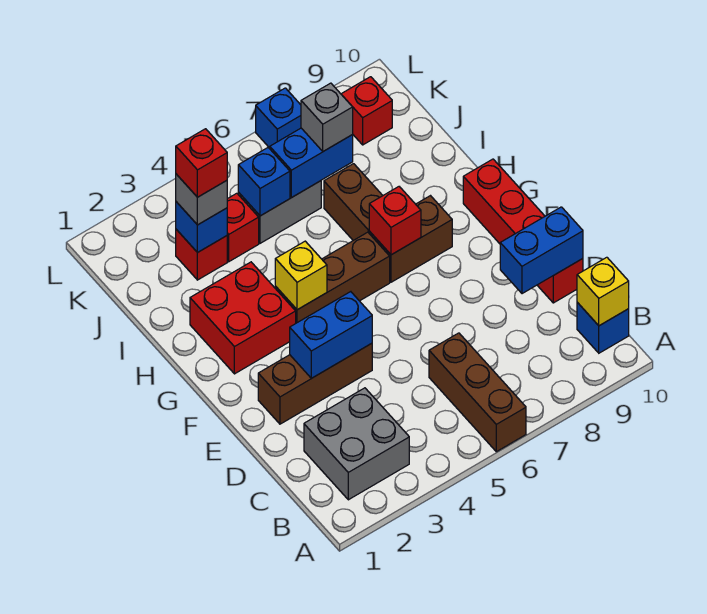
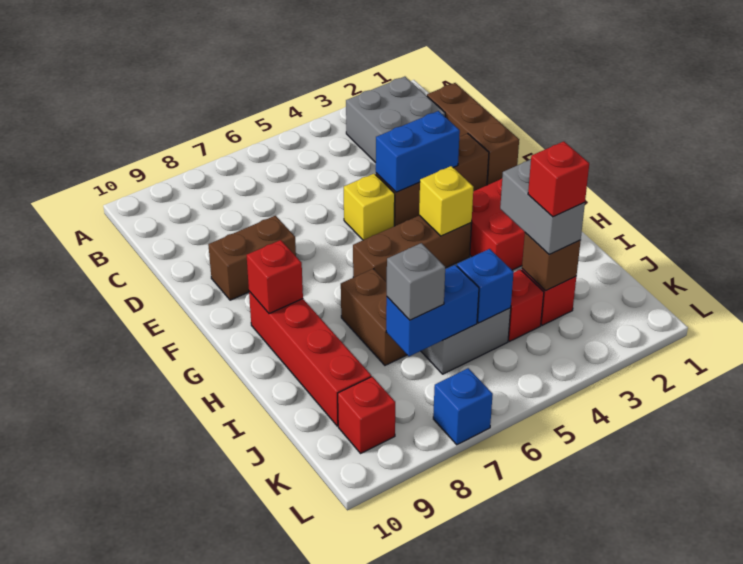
brown 1x3 brick [429,333,526,452] -> brown 1x3 brick moved to [427,83,519,185]
blue 1x1 brick [577,303,629,353] -> none
yellow 1x1 brick [577,257,629,326] -> yellow 1x1 brick moved to [344,174,395,240]
blue 1x2 brick [500,207,583,294] -> none
red 1x4 brick [463,159,583,303] -> red 1x4 brick moved to [249,291,371,426]
brown 1x2 brick [369,196,452,282] -> brown 1x2 brick moved to [208,216,296,300]
red 1x1 brick [369,187,421,255] -> red 1x1 brick moved to [247,240,303,314]
blue 1x1 brick [176,202,227,253] -> brown 1x1 brick [522,233,581,291]
grey 1x1 brick [176,174,227,225] -> grey 1x2 brick [500,160,585,255]

